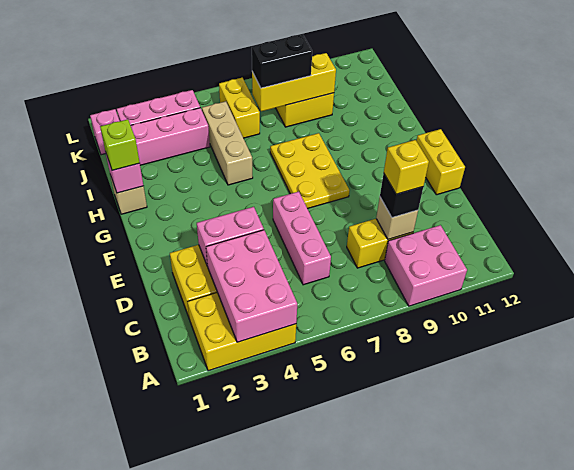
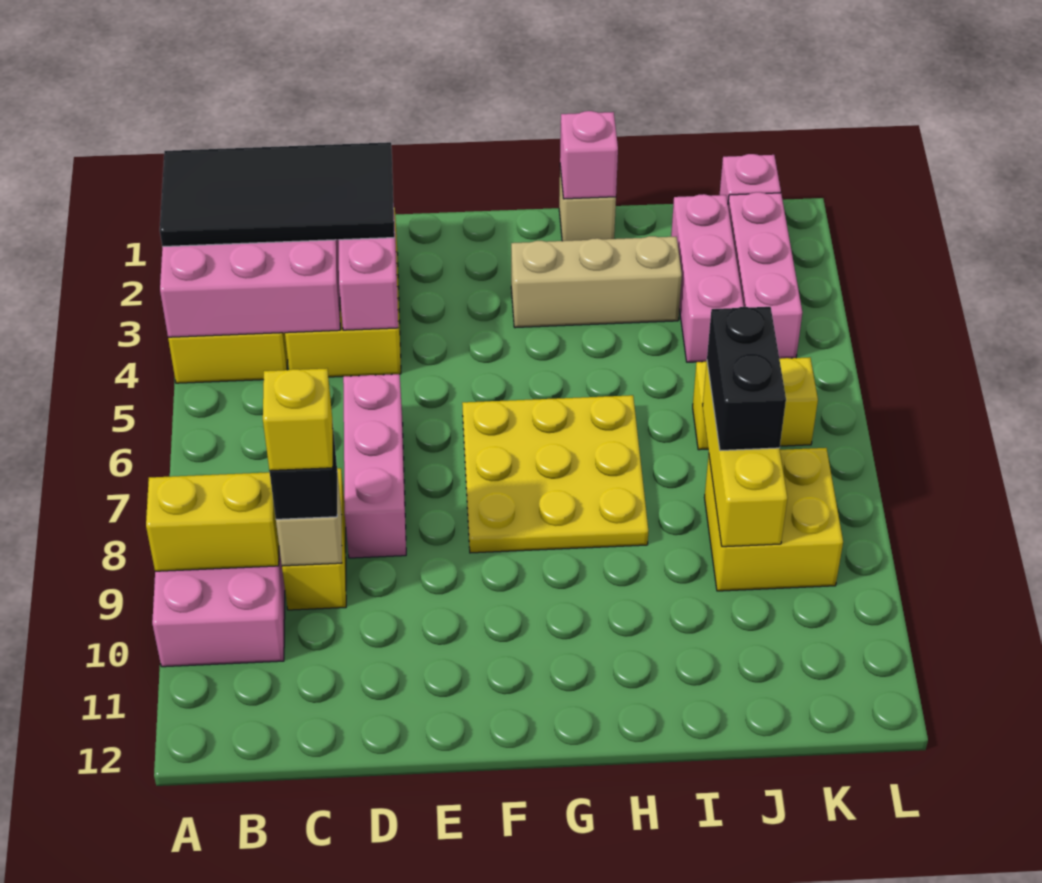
none -> black 2x4 tile [160,142,394,247]
pink 1x3 brick [273,191,331,285] -> pink 1x3 brick turned to [343,374,406,558]
yellow 1x2 brick [417,129,465,195] -> yellow 1x2 brick moved to [146,472,279,571]
yellow 2x3 plate [270,133,349,209] -> yellow 3x3 plate [462,395,648,553]
lime 1x1 brick [100,119,140,170] -> none
tan 1x3 brick [202,101,253,185] -> tan 1x3 brick moved to [511,236,682,328]

